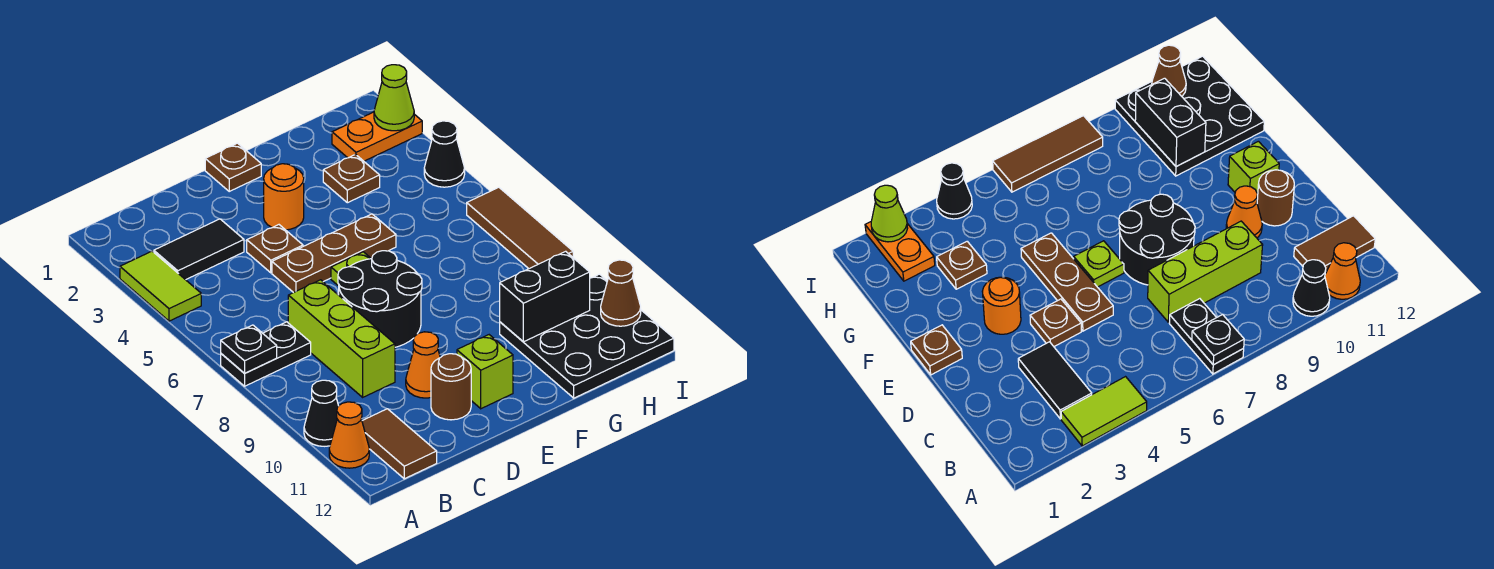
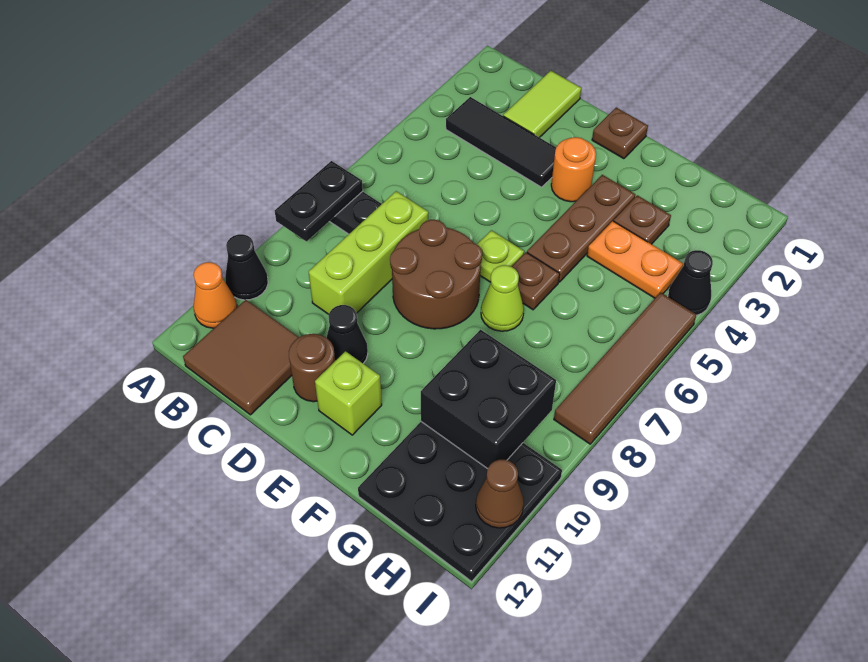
lime 1x2 tile [120,251,201,321] -> lime 1x2 tile moved to [503,71,581,138]
black 1x1 plate [221,325,277,373] -> black 1x2 plate [275,161,363,241]
black 1x2 tile [154,219,244,280] -> black 1x3 tile [446,97,556,187]
brown 1x2 tile [362,409,437,479] -> brown 2x2 tile [183,300,299,415]
brown 1x1 plate [247,225,303,273] -> brown 1x1 plate moved to [512,252,560,310]
brown 1x3 plate [272,214,396,293] -> brown 1x3 plate turned to [527,175,635,282]
black 2x2 round brick [338,251,422,347] -> brown 2x2 round brick [390,220,482,329]
orange 1x1 cone [406,332,440,398] -> black 1x1 cone [326,305,368,363]
black 1x2 brick [500,251,590,342] -> black 2x2 brick [421,330,556,469]
orange 1x2 plate [332,112,422,161] -> orange 1x2 plate moved to [587,221,683,298]
lime 1x1 cone [374,65,414,131] -> lime 1x1 cone moved to [481,265,524,331]
brown 1x3 tile [467,187,573,269] -> brown 1x4 tile [554,292,696,444]

